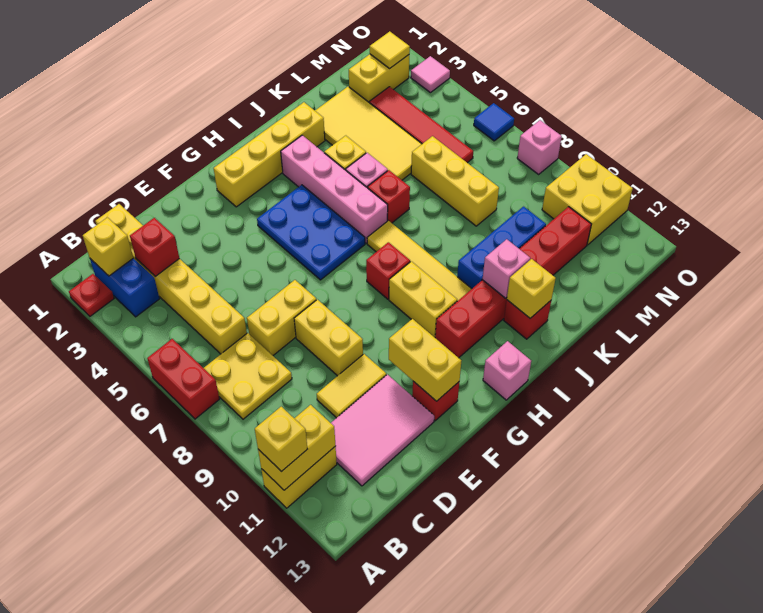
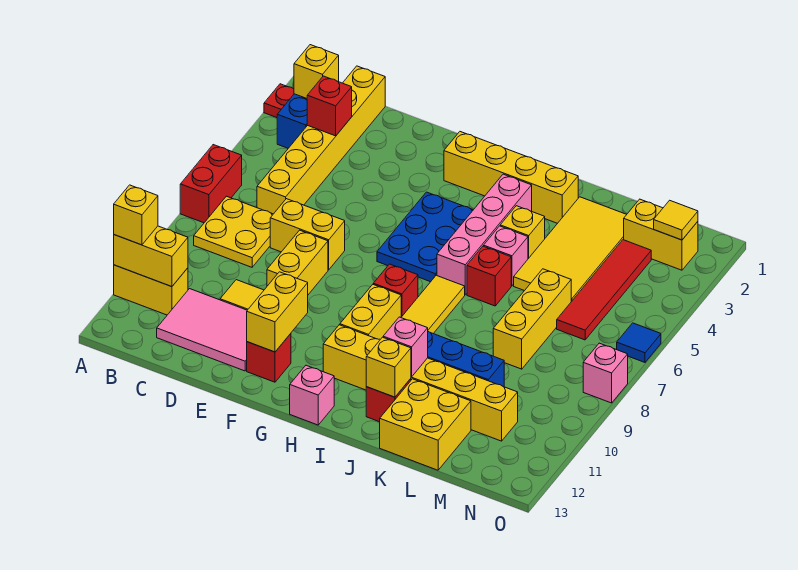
red 1x6 brick [435,207,591,358] -> yellow 1x6 brick [323,325,518,441]
yellow 2x2 brick [542,154,633,245] -> yellow 2x2 brick moved to [380,379,471,470]
pink 1x1 tile [411,56,450,93] -> none

